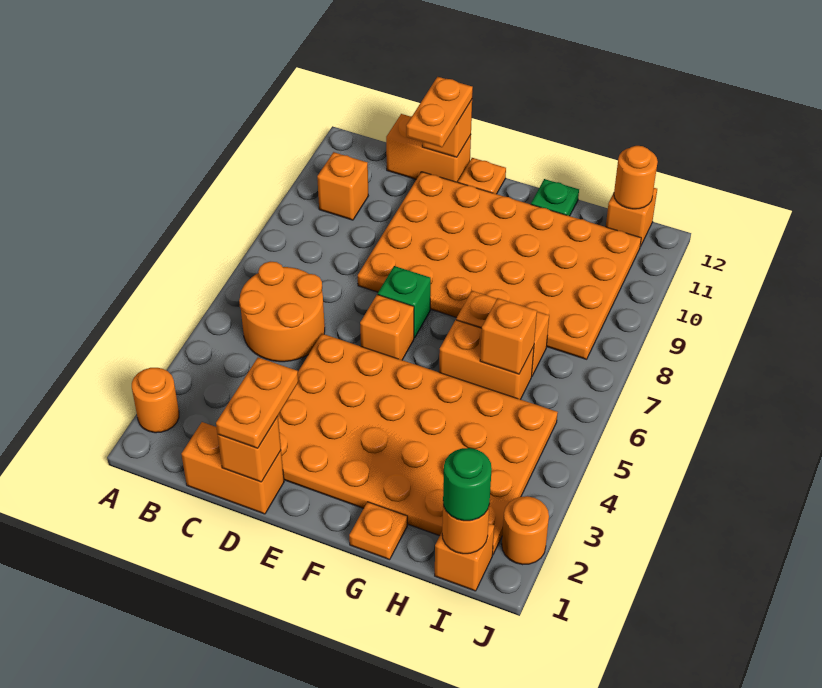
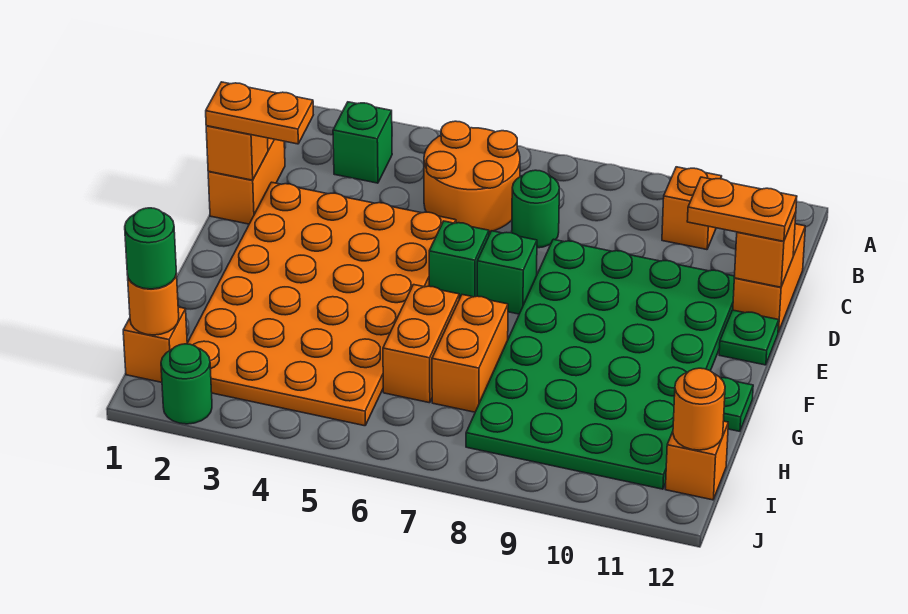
orange 1x1 round brick [132,368,179,433] -> none
none -> green 1x1 brick [333,102,392,183]
none -> green 1x1 round brick [512,170,559,248]
orange 4x6 plate [358,172,641,359] -> green 4x6 plate [466,239,735,489]
orange 1x1 brick [360,295,414,360] -> green 1x1 brick [429,221,489,299]
orange 1x1 plate [458,158,506,194] -> green 1x1 plate [719,310,779,365]
orange 1x1 plate [349,502,407,560] -> none
orange 1x1 brick [480,298,537,374] -> none
orange 1x1 round brick [502,496,549,565] -> green 1x1 round brick [161,344,212,424]

